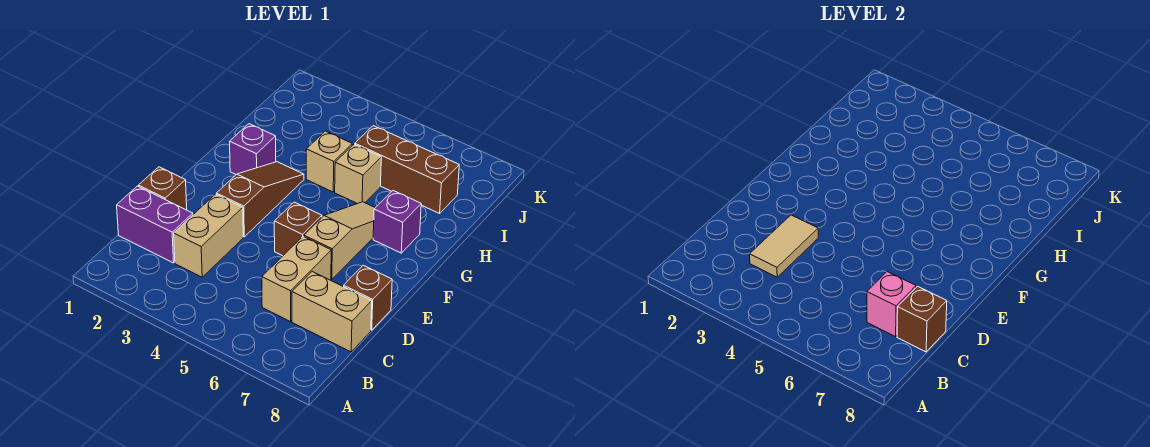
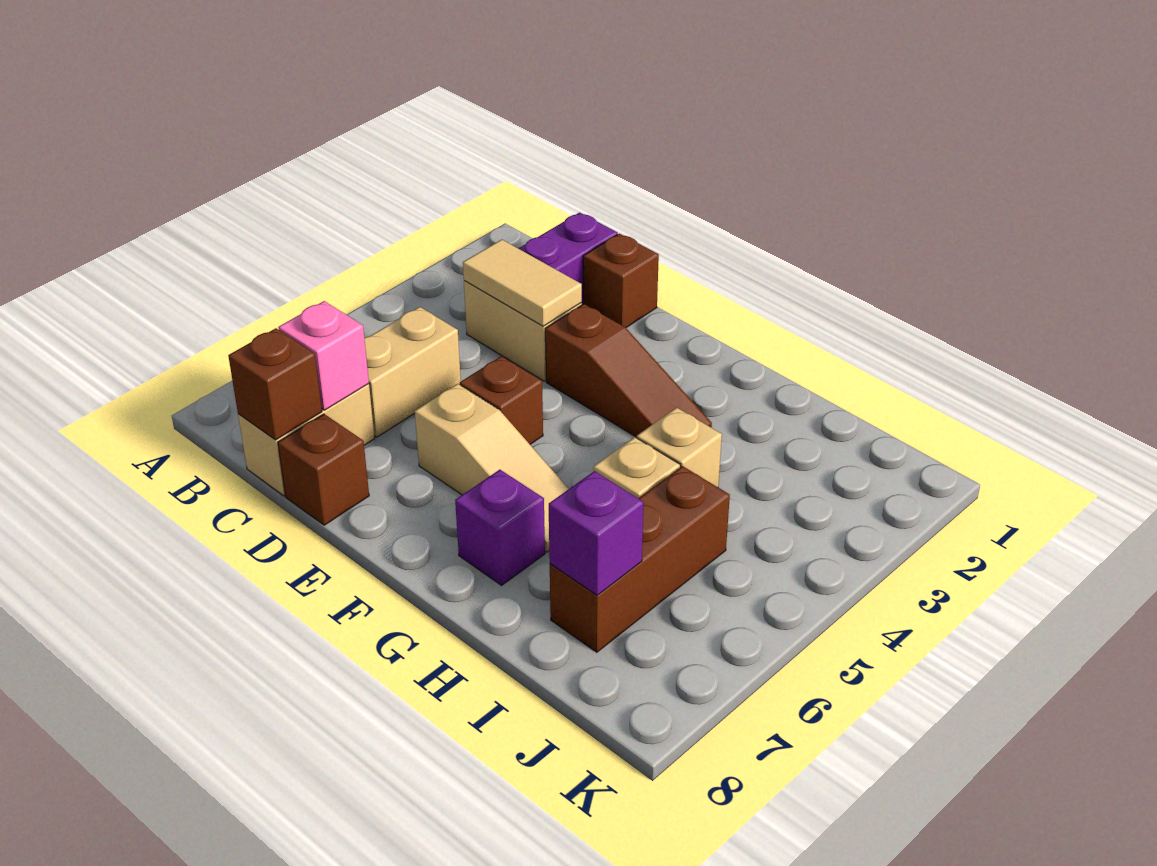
tan 1x2 brick [262,236,331,322] -> tan 1x2 brick turned to [364,307,461,437]
purple 1x1 brick [230,124,276,174] -> purple 1x1 brick moved to [549,471,644,595]

